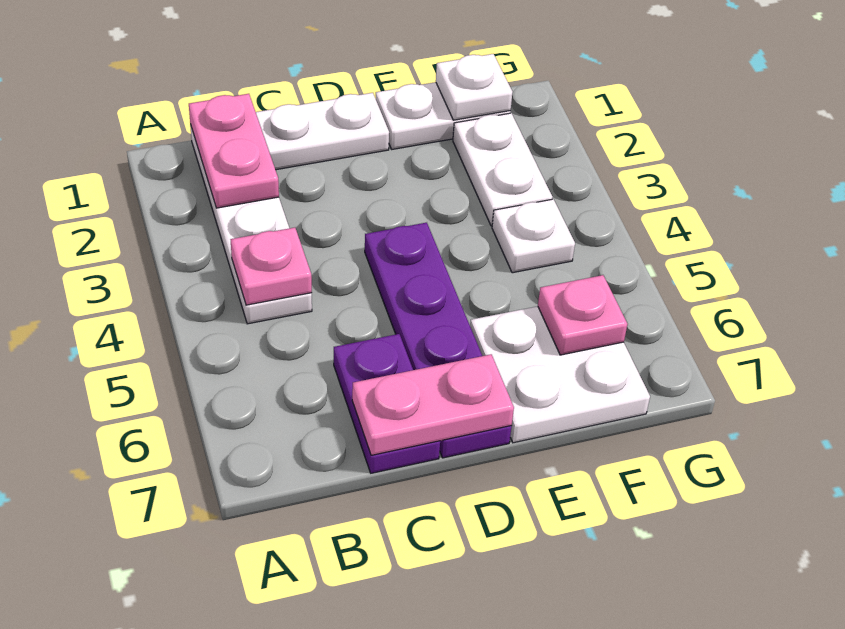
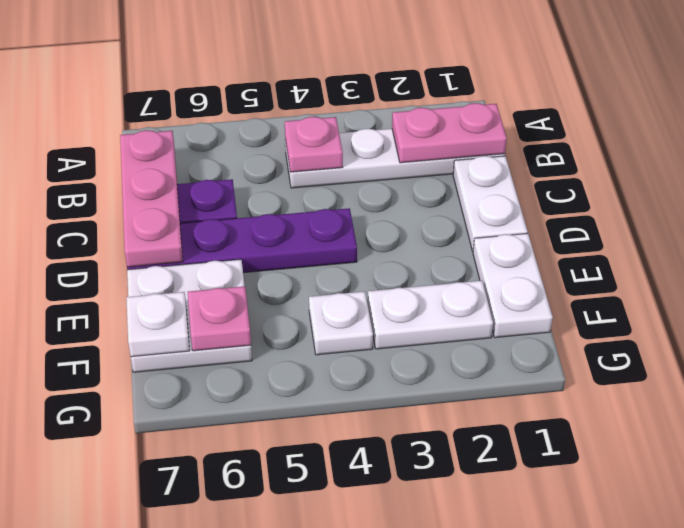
pink 1x2 plate [352,354,514,455] -> pink 1x3 plate [120,130,183,267]
white 1x1 plate [436,54,512,120] -> white 1x1 plate moved to [126,292,189,357]

